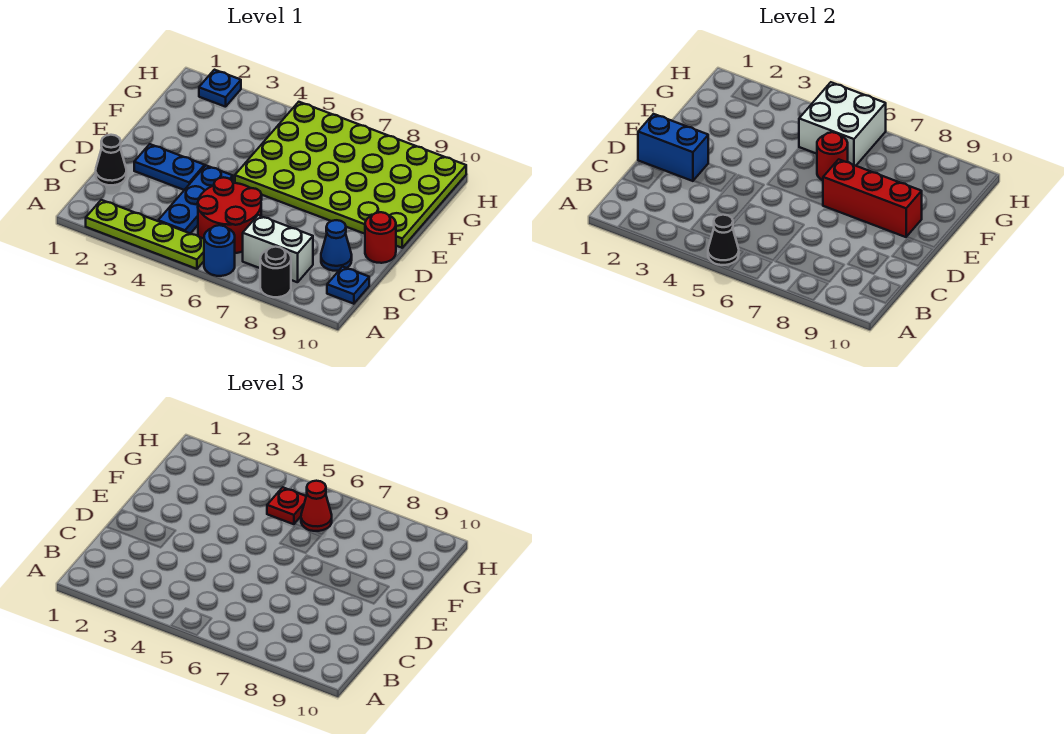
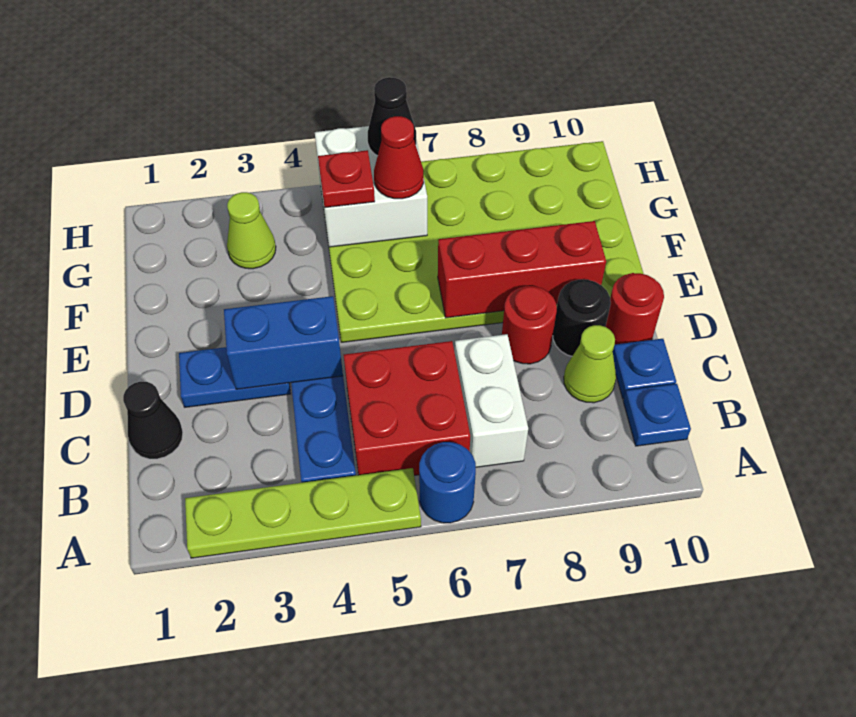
black 1x1 cone [708,215,739,265] -> black 1x1 cone moved to [368,77,416,156]
black 1x1 round brick [260,247,291,297] -> black 1x1 round brick moved to [553,280,611,356]
red 2x2 round brick [198,177,262,253] -> red 2x2 brick [344,341,470,476]
white 1x2 brick [243,215,313,282] -> white 1x2 brick turned to [455,334,528,467]
blue 1x1 cone [321,220,352,271] -> lime 1x1 cone [564,325,616,403]
blue 1x2 brick [638,114,708,181] -> blue 1x2 brick moved to [224,296,343,389]
red 1x1 round brick [817,132,848,180] -> red 1x1 round brick moved to [502,286,557,364]
none -> lime 1x1 cone [227,192,276,269]
blue 1x1 plate [199,70,241,107] -> blue 1x1 plate moved to [613,339,676,399]

